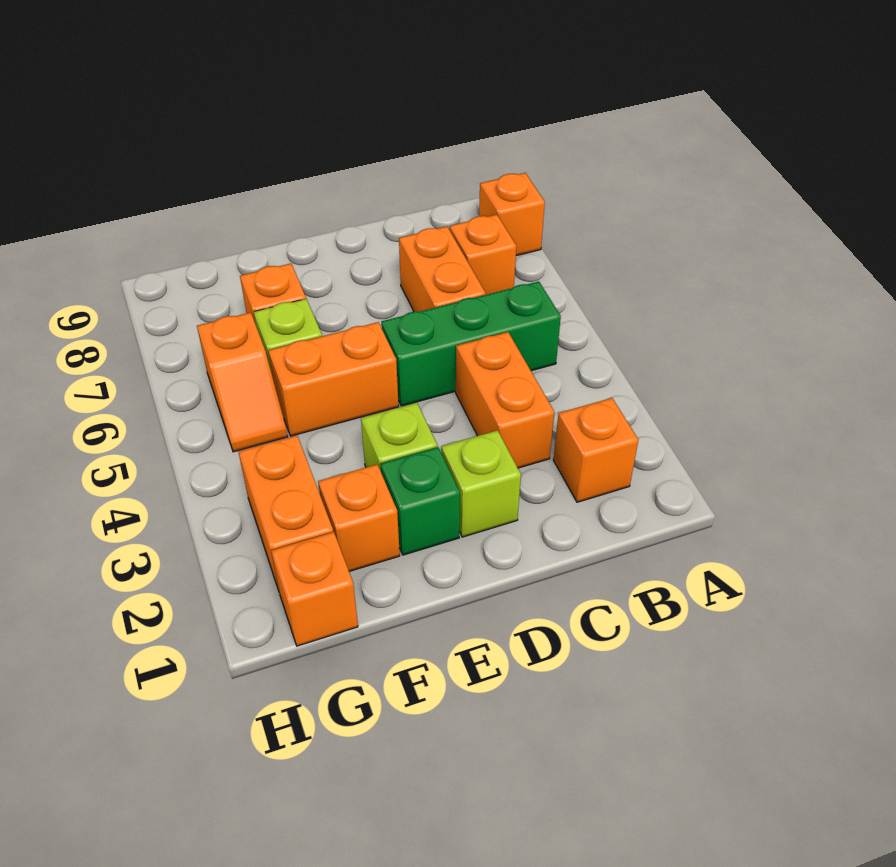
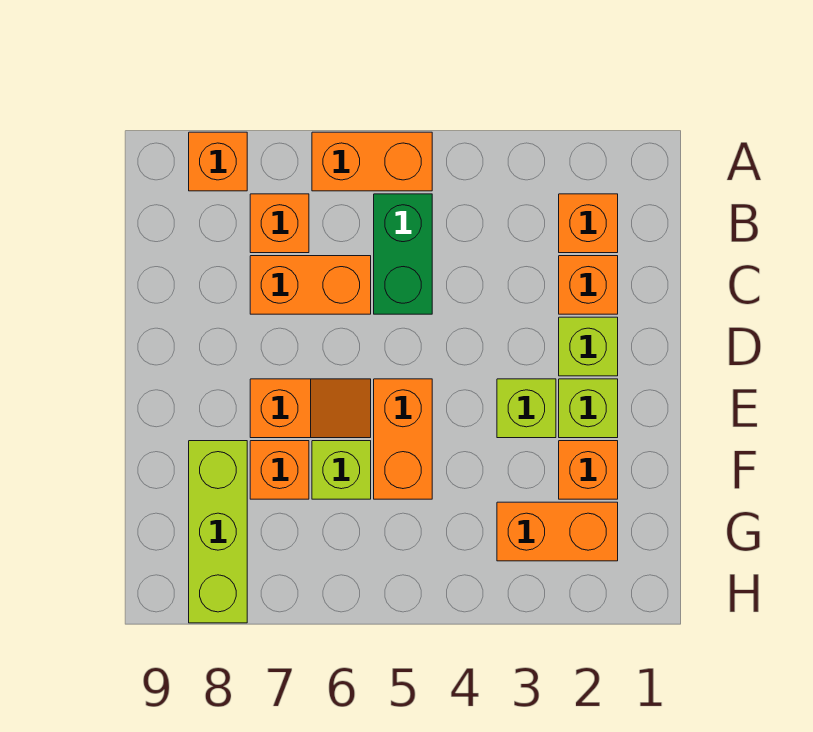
green 1x3 brick [381,281,561,406] -> green 1x2 brick [374,194,432,314]
orange 1x2 brick [456,332,554,468] -> orange 1x2 brick moved to [312,132,432,191]
green 1x1 brick [381,447,460,555] -> lime 1x1 brick [559,379,618,438]
none -> lime 1x3 brick [189,441,247,623]
orange 1x1 brick [271,532,358,646] -> orange 1x1 brick moved to [559,256,618,314]
orange 1x2 slope [197,312,288,452] -> orange 1x2 slope moved to [250,379,371,438]

